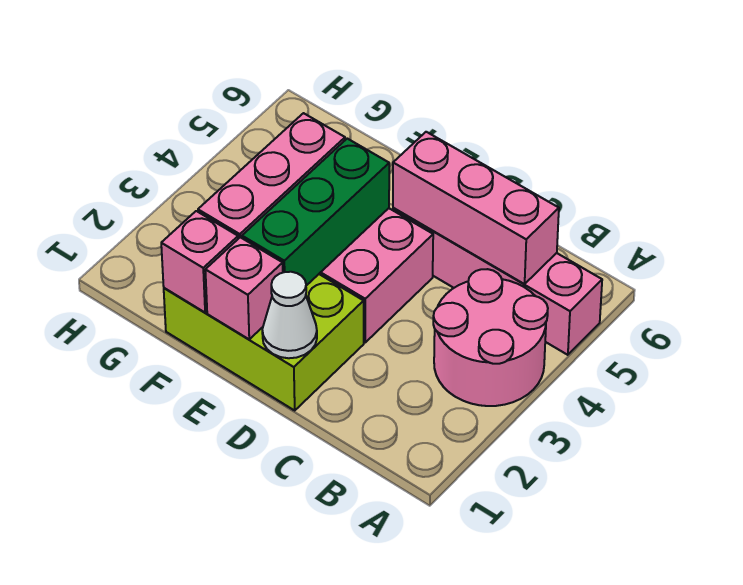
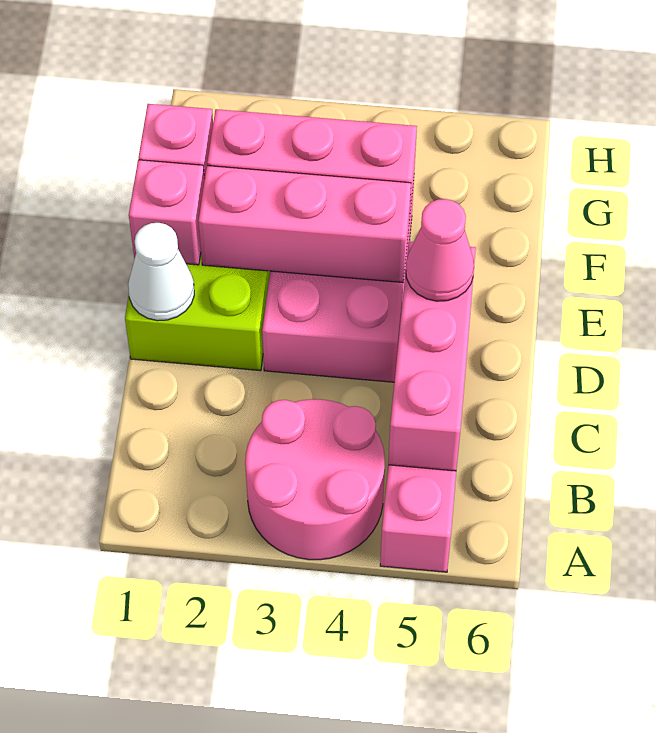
none -> pink 1x1 cone [406,199,474,301]
green 1x3 brick [242,139,389,286] -> pink 1x3 brick [198,166,411,282]

